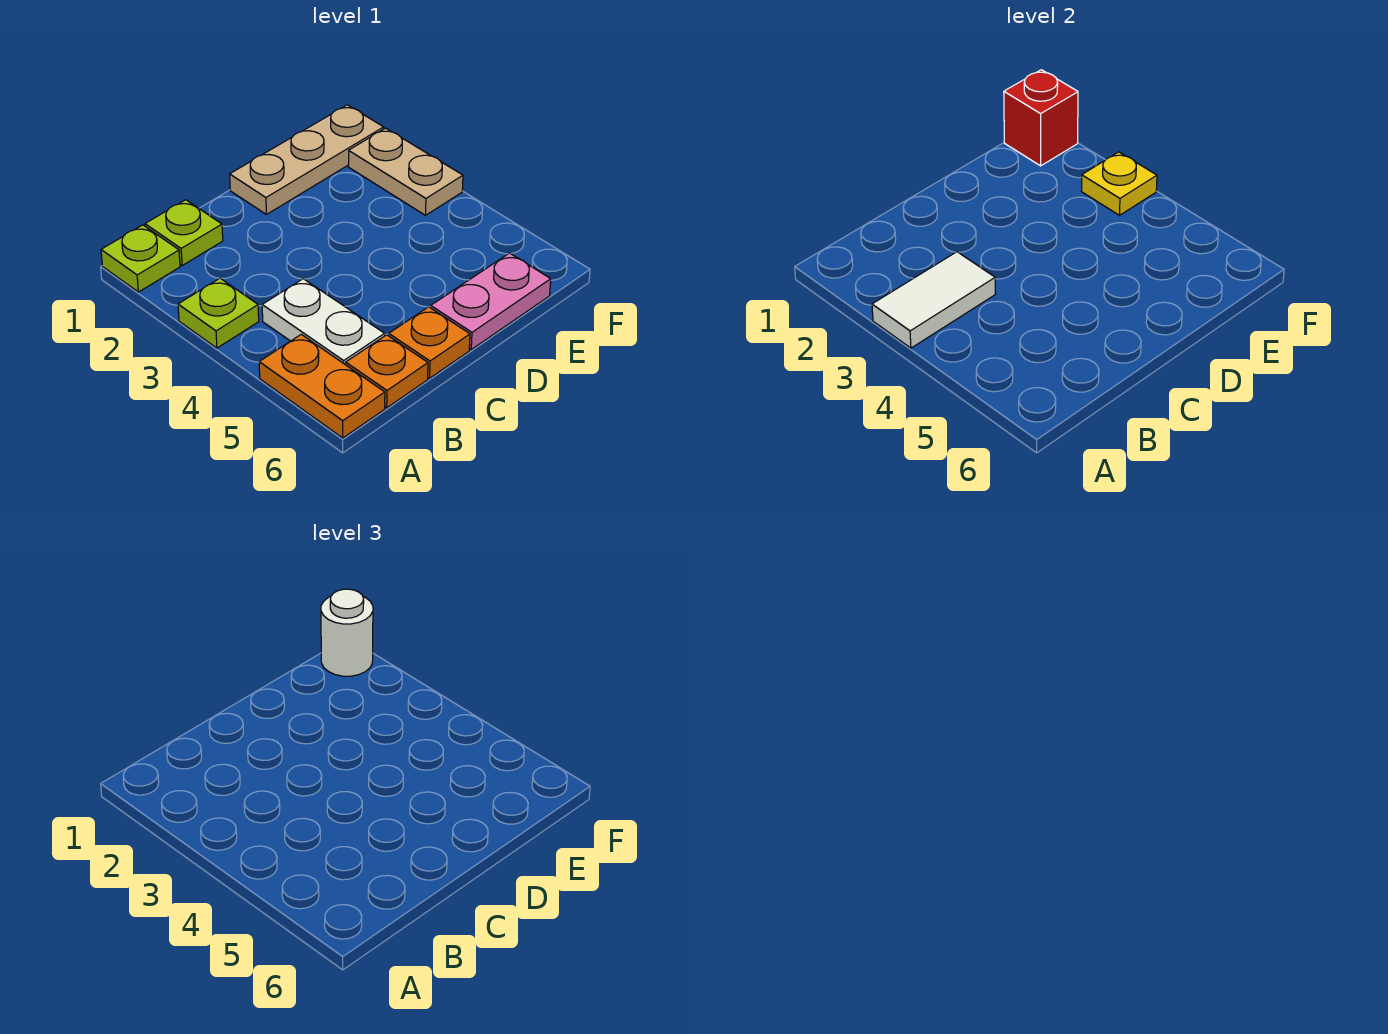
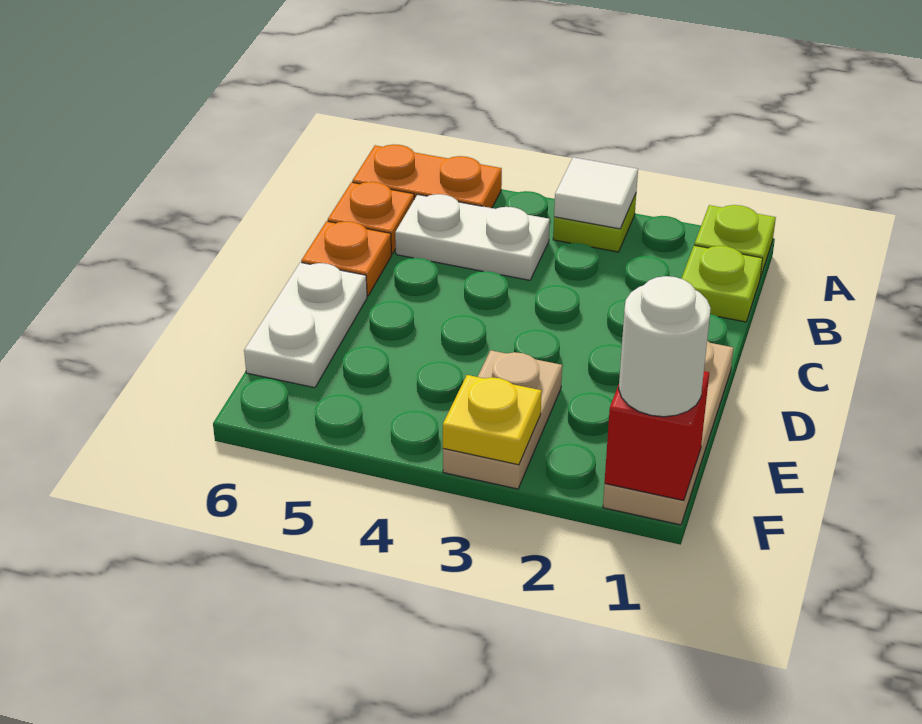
white 1x2 tile [872,252,995,348] -> white 1x1 tile [554,157,638,229]
pink 1x2 plate [431,253,551,349] -> white 1x2 plate [244,262,367,388]
tan 1x2 plate [348,128,463,215] -> tan 1x2 plate turned to [443,350,562,489]

